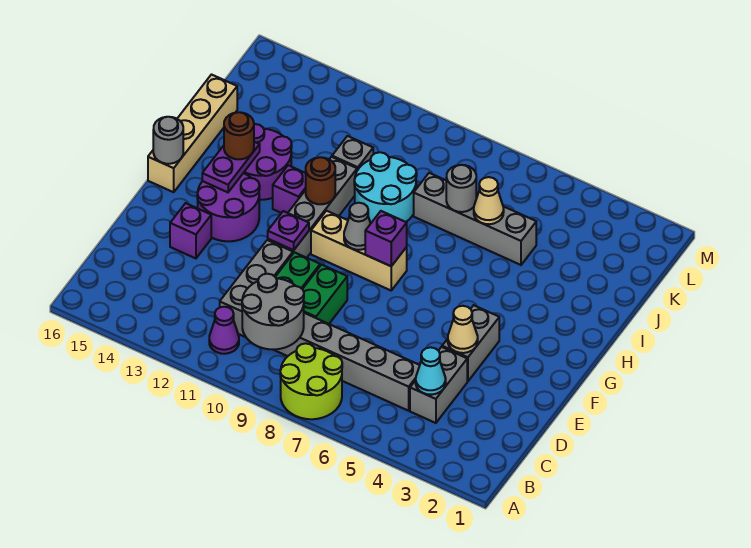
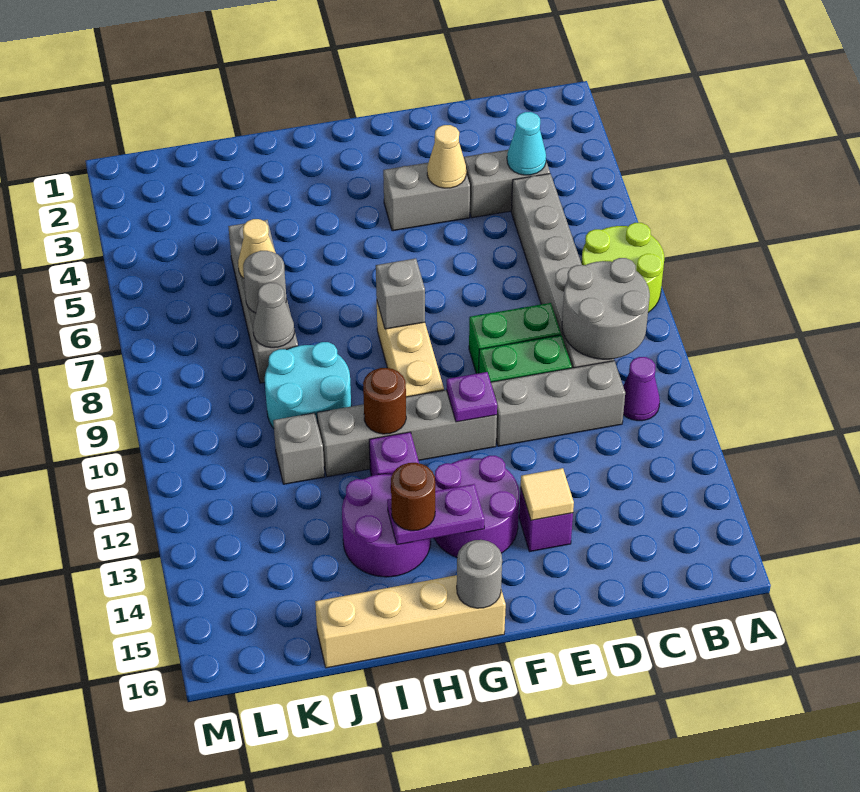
none -> tan 1x1 tile [521,468,574,520]
purple 1x1 brick [365,211,407,266] -> grey 1x1 brick [376,258,425,329]
grey 1x1 cone [344,203,371,250] -> grey 1x1 cone moved to [253,283,294,348]

